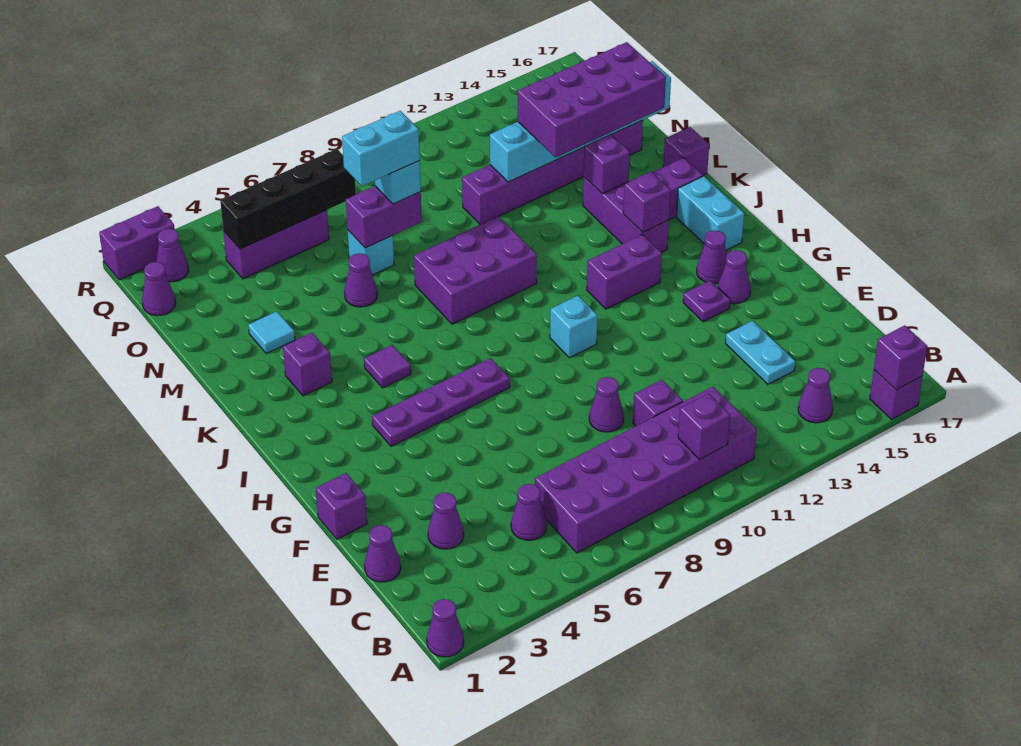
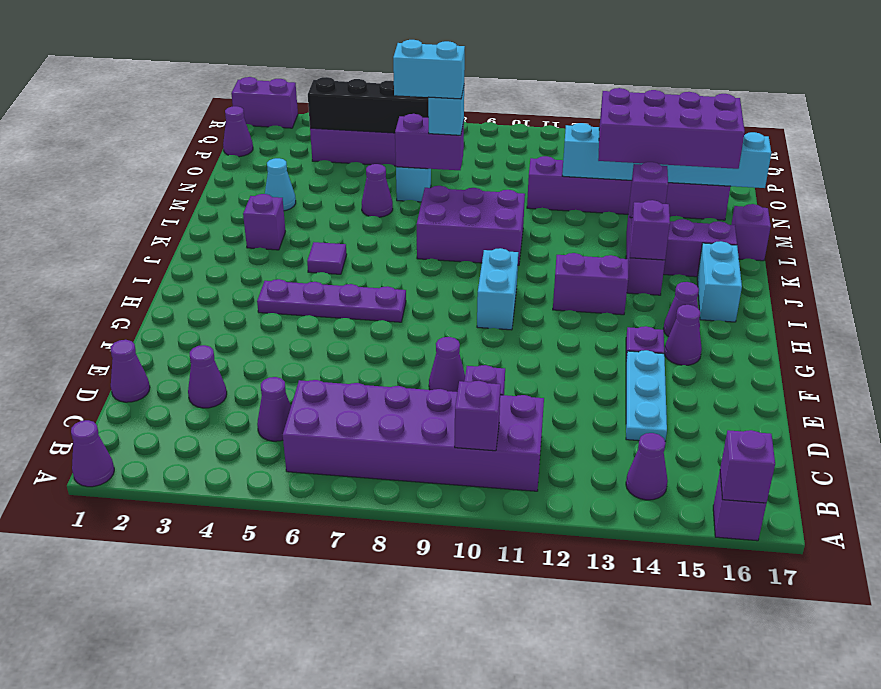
cyan 1x2 plate [725,321,795,384] -> cyan 1x3 plate [626,350,667,441]
purple 1x1 brick [316,473,367,539] -> none
cyan 1x1 brick [550,296,598,358] -> cyan 1x2 brick [477,248,518,330]
cyan 1x1 tile [248,311,295,353] -> cyan 1x1 cone [265,158,296,211]
purple 1x1 cone [156,229,189,282] -> none

